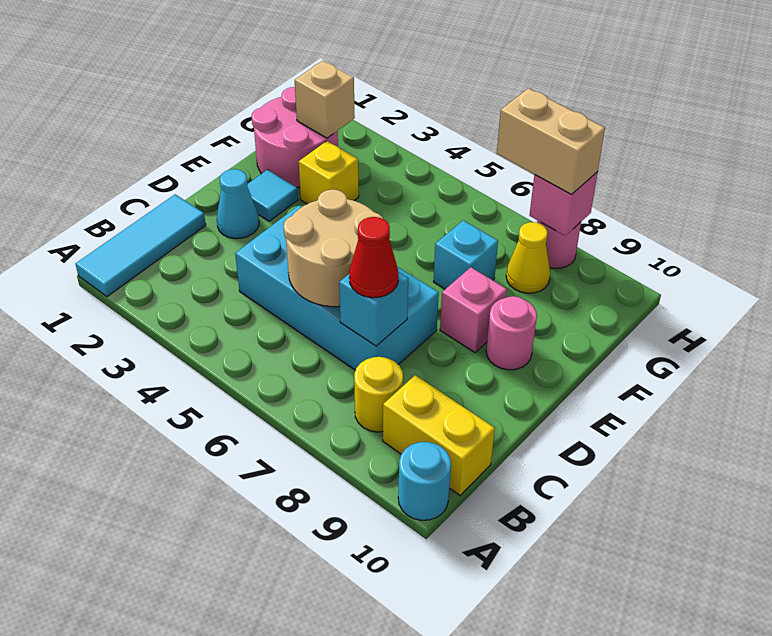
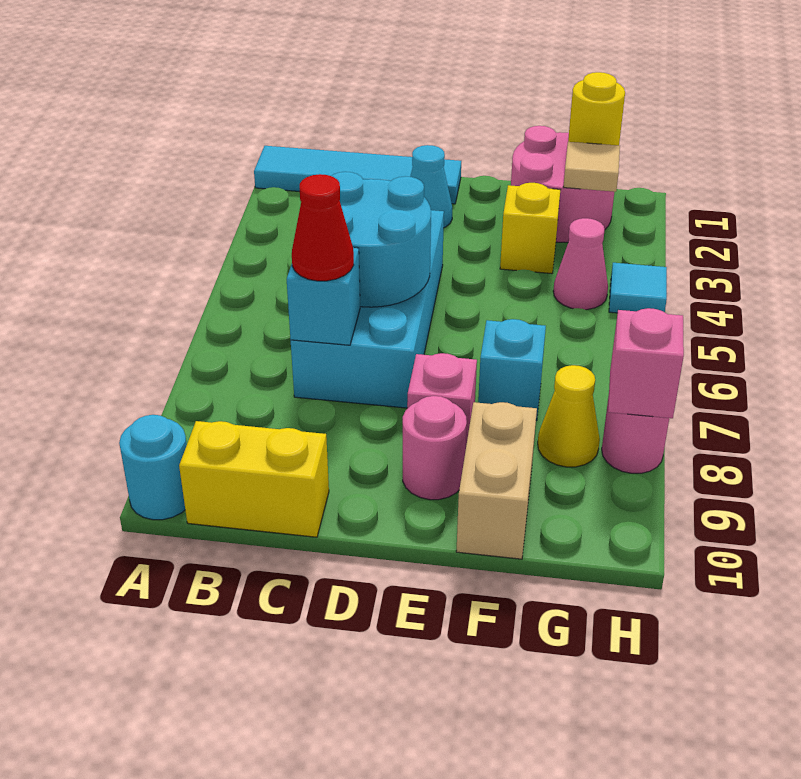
cyan 1x3 tile [76,194,206,297] -> cyan 1x4 tile [254,146,461,204]
yellow 1x1 round brick [354,357,403,432] -> yellow 1x1 round brick moved to [568,72,625,145]
yellow 1x2 brick [383,375,495,495] -> yellow 1x2 brick turned to [179,421,329,537]
tan 2x2 round brick [284,189,383,307] -> cyan 2x2 round brick [332,172,431,307]
cyan 1x1 tile [247,170,298,221] -> cyan 1x1 tile moved to [609,263,667,313]
tan 1x1 brick [295,61,355,138] -> tan 1x1 tile [563,142,620,192]
none -> pink 1x1 cone [553,218,608,310]
tan 1x2 brick [497,88,605,194] -> tan 1x2 brick moved to [456,402,537,559]

